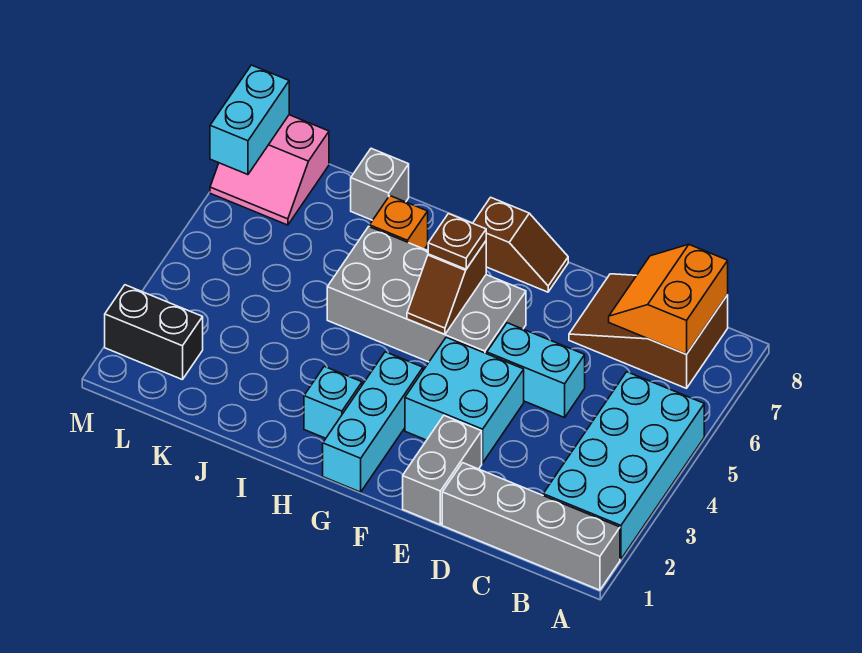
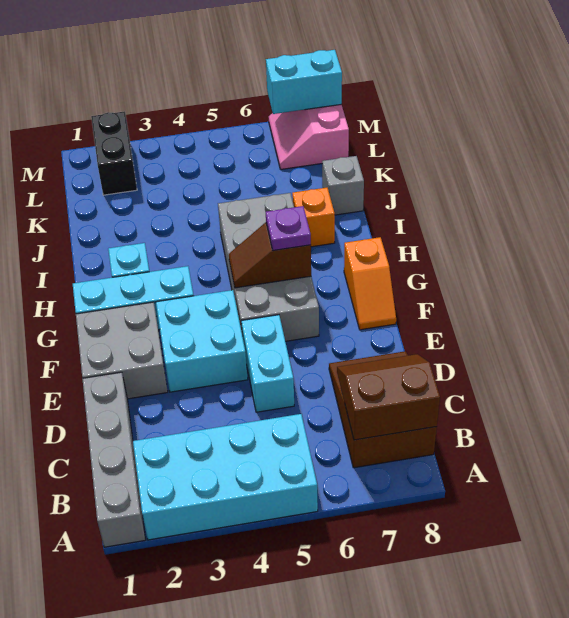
orange 2x2 slope [609,245,728,354] -> brown 2x2 slope [337,354,440,440]
grey 1x2 brick [403,416,482,525] -> grey 2x2 brick [76,302,168,399]
brown 1x2 slope [473,197,568,292] -> orange 1x2 slope [344,237,396,330]
brown 1x1 plate [428,214,486,269] -> purple 1x1 plate [266,206,311,251]

